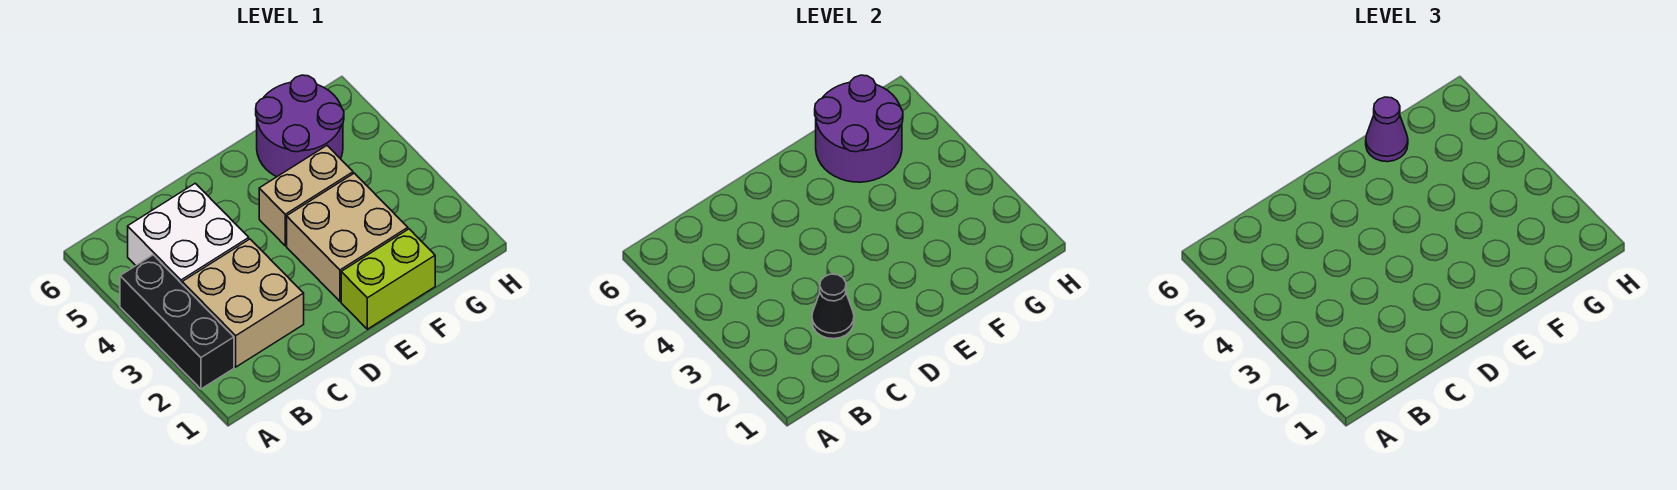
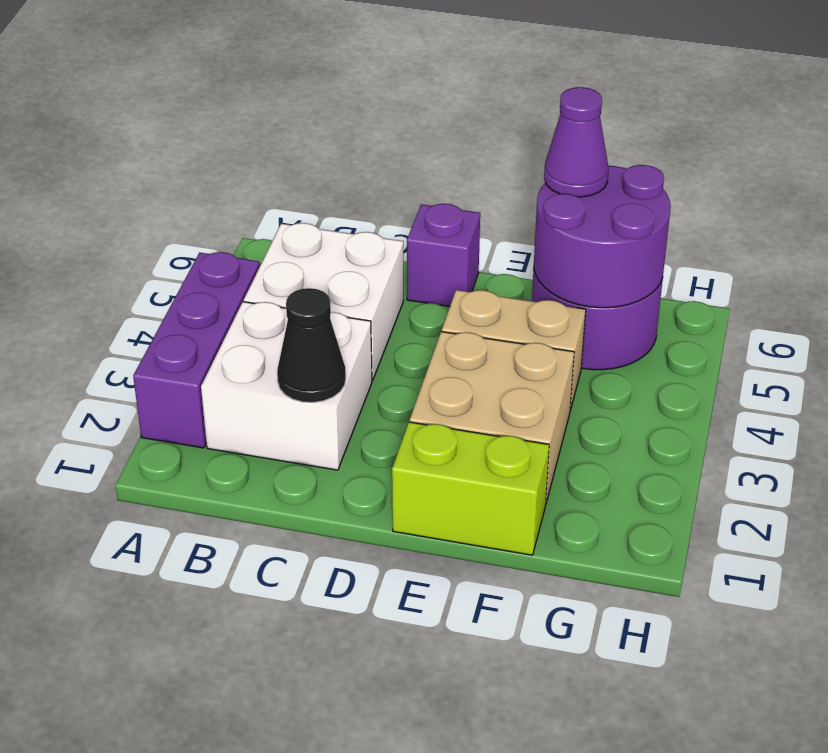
black 1x3 brick [120,255,234,389] -> purple 1x3 brick [133,252,260,448]
tan 2x2 brick [182,239,304,367] -> white 2x2 brick [201,302,372,470]
none -> purple 1x1 brick [407,204,480,306]

